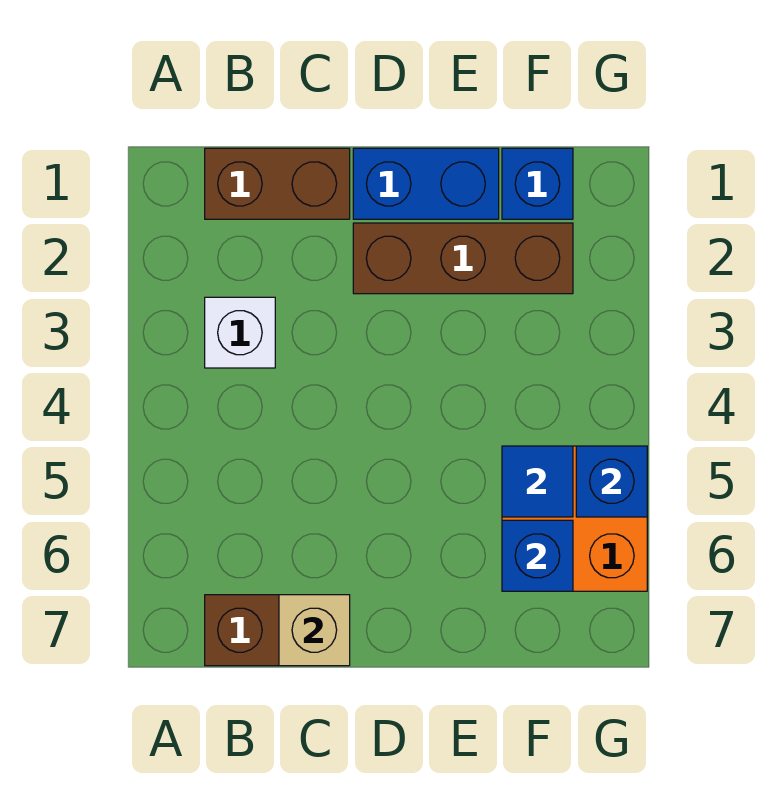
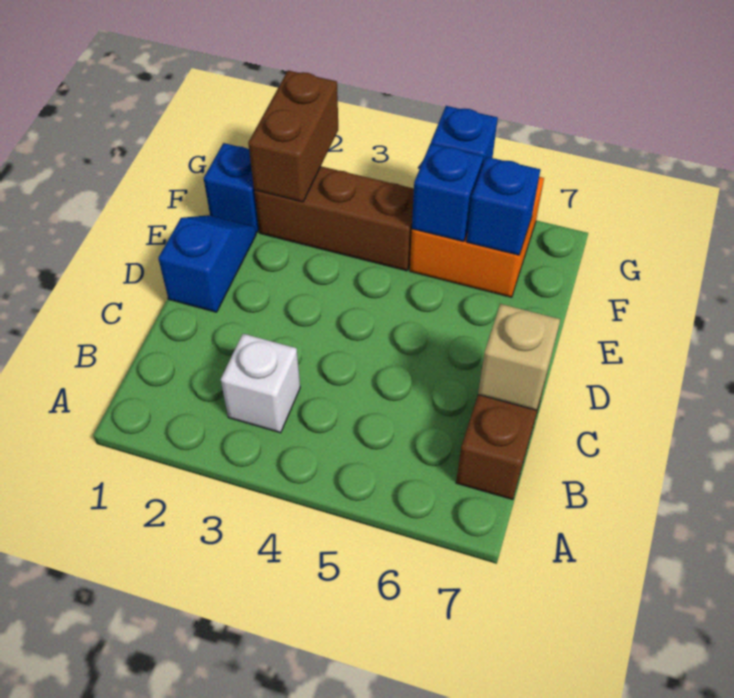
brown 1x2 brick [205,148,350,219] -> brown 1x2 brick moved to [248,70,338,202]
blue 1x2 brick [353,148,499,219] -> blue 1x2 slope [158,215,256,312]
brown 1x3 brick [353,223,573,294] -> brown 1x3 brick turned to [254,166,414,271]
blue 1x1 tile [502,446,573,517] -> blue 1x1 brick [412,144,483,242]

